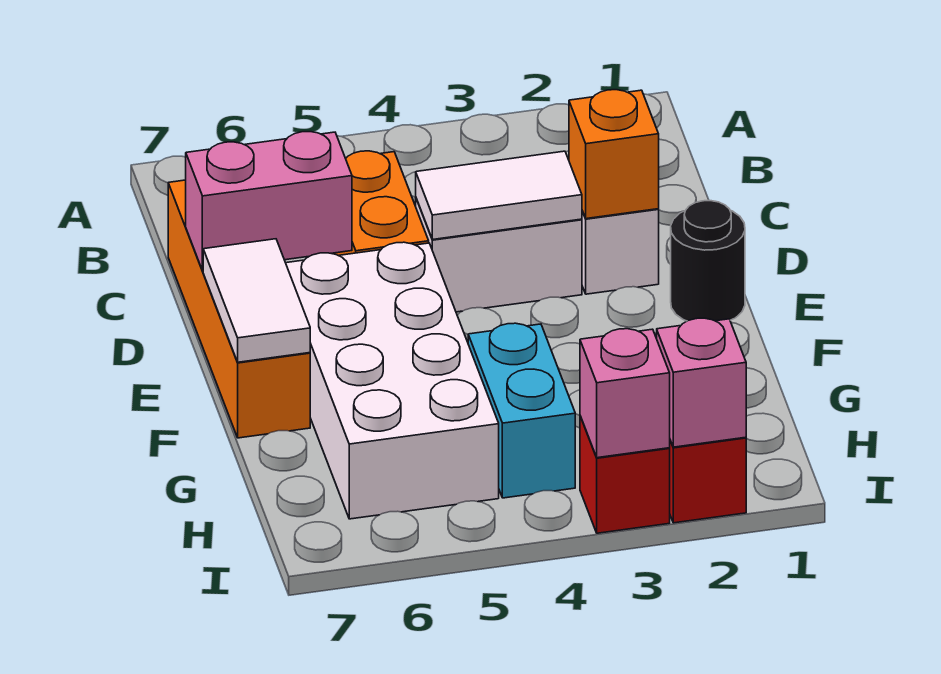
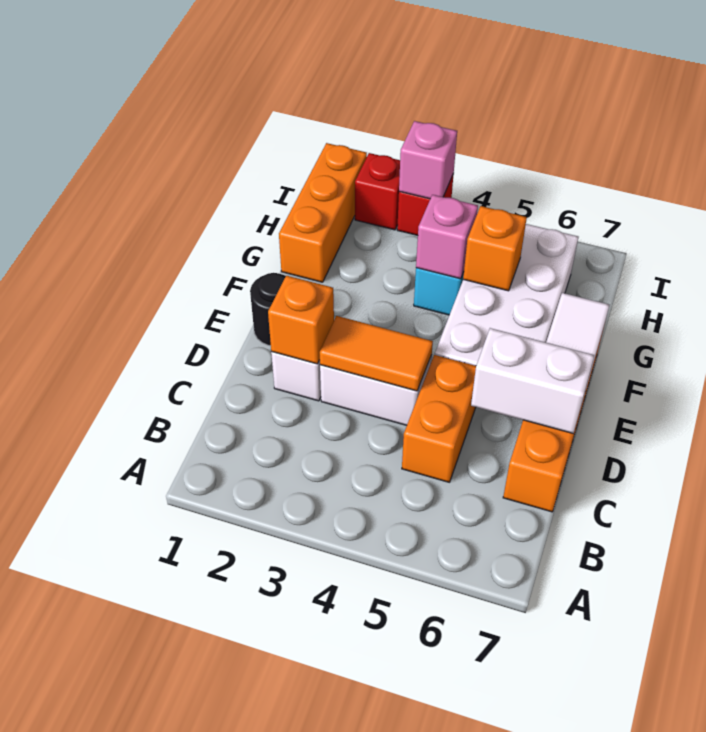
white 1x2 tile [416,151,582,239] -> orange 1x2 tile [319,316,433,391]
pink 1x2 brick [186,132,352,271] -> white 1x2 brick [471,328,594,434]
none -> orange 1x3 brick [279,143,367,282]
none -> orange 1x1 brick [463,206,527,291]
pink 1x1 brick [657,318,746,447] -> pink 1x1 brick moved to [416,195,478,279]

